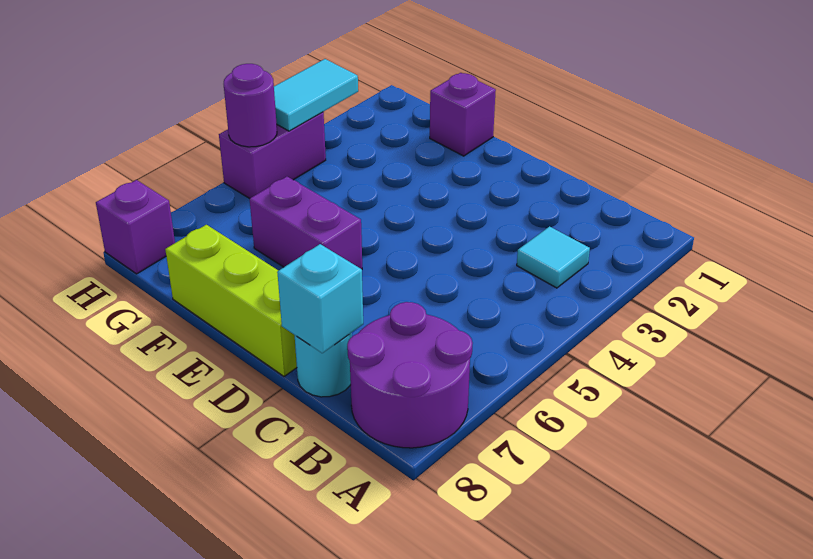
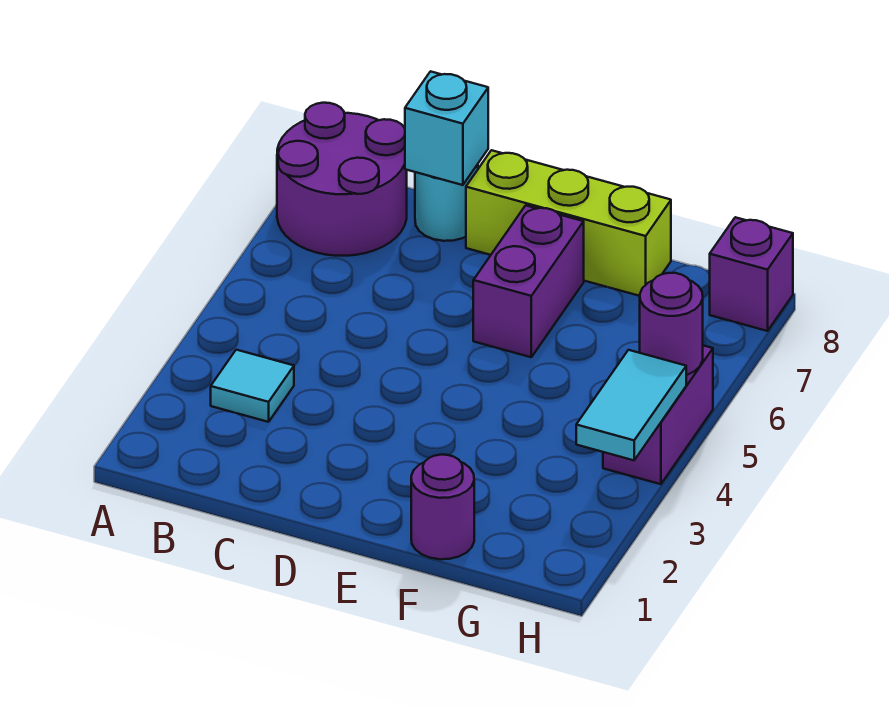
purple 1x2 brick [250,177,362,269] -> purple 1x2 brick turned to [473,205,584,357]
purple 1x1 brick [430,73,496,156] -> purple 1x1 round brick [411,455,474,559]

